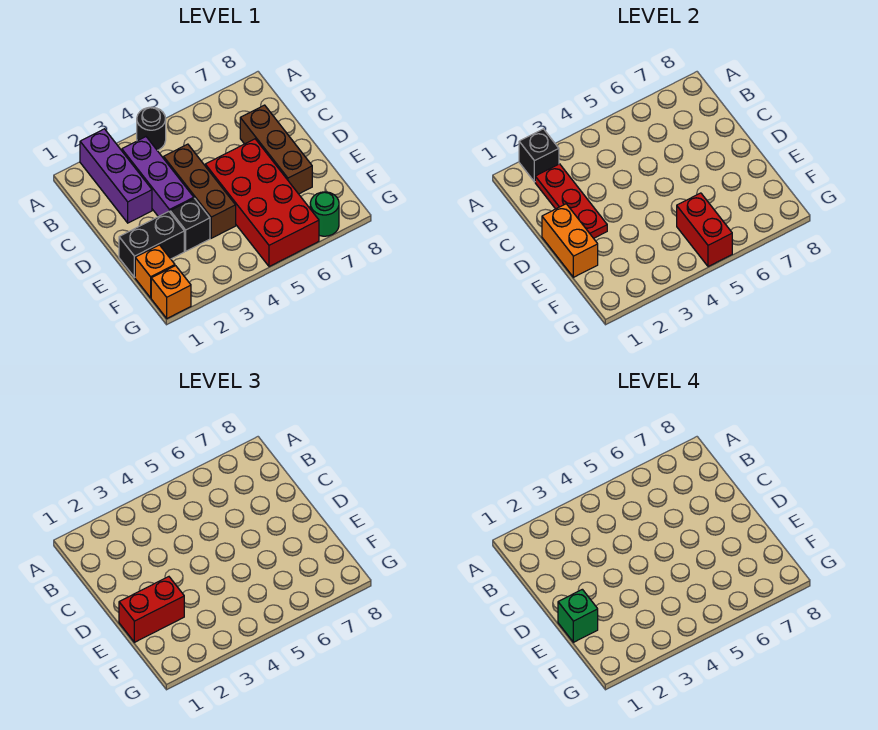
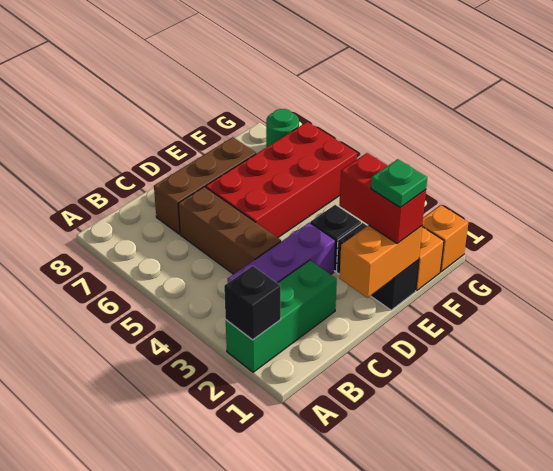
purple 1x3 brick [80,129,152,223] -> green 1x3 brick [226,260,337,372]
black 1x1 round brick [137,107,166,150] -> none
red 1x3 plate [535,164,607,238] -> none
brown 1x3 brick [164,144,236,238] -> brown 1x3 brick turned to [178,187,281,274]
green 1x1 brick [558,589,598,642] -> green 1x1 plate [371,159,427,207]
red 1x2 brick [677,193,732,267] -> none

